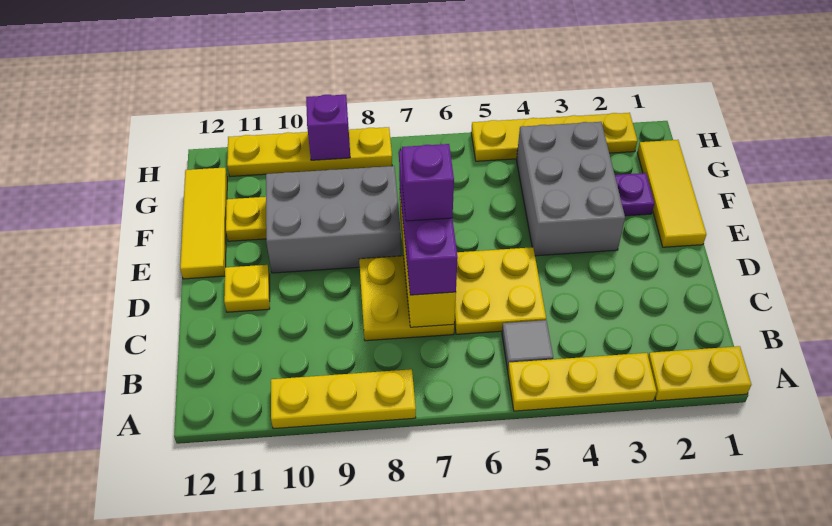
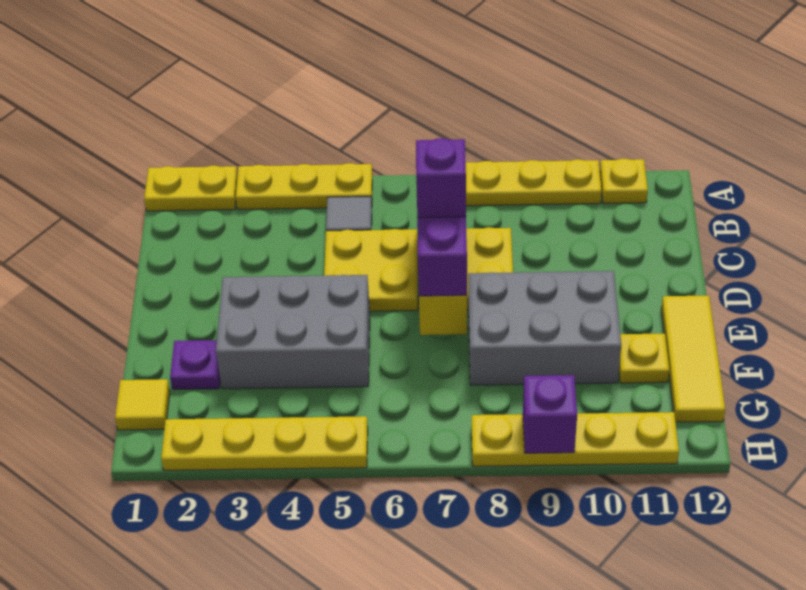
yellow 1x1 plate [224,265,270,312] -> yellow 1x1 plate moved to [600,159,648,203]
yellow 1x3 tile [637,140,706,247] -> yellow 1x1 tile [115,379,170,430]
grey 2x3 brick [516,122,625,256] -> grey 2x3 brick turned to [216,275,370,389]

